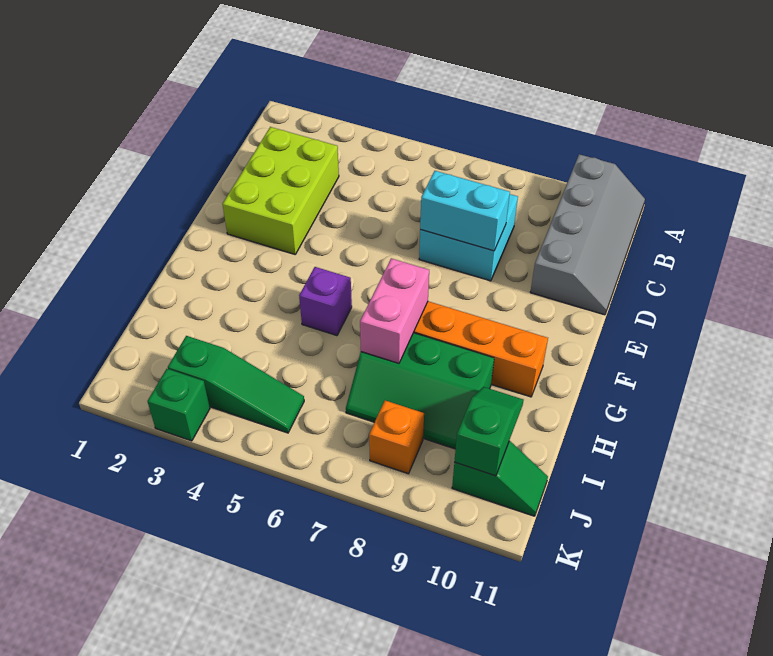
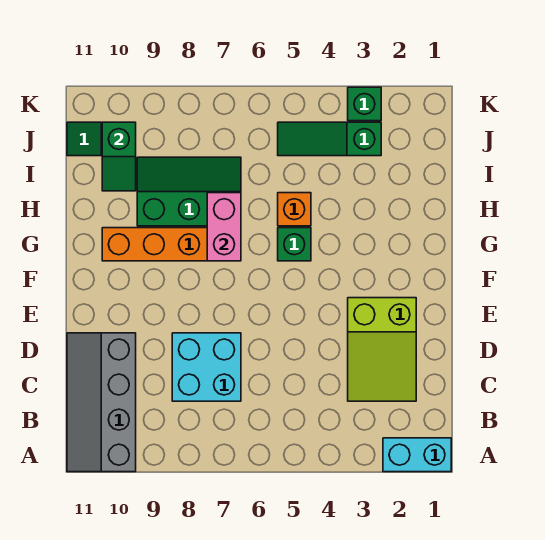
lime 2x3 brick [223,127,339,254] -> lime 2x3 slope [348,298,416,401]
cyan 1x2 brick [420,171,510,251] -> cyan 1x2 brick moved to [383,438,451,472]
purple 1x1 brick [299,267,352,336] -> green 1x1 brick [278,228,311,261]
orange 1x1 brick [369,401,424,474] -> orange 1x1 brick moved to [278,193,311,226]

